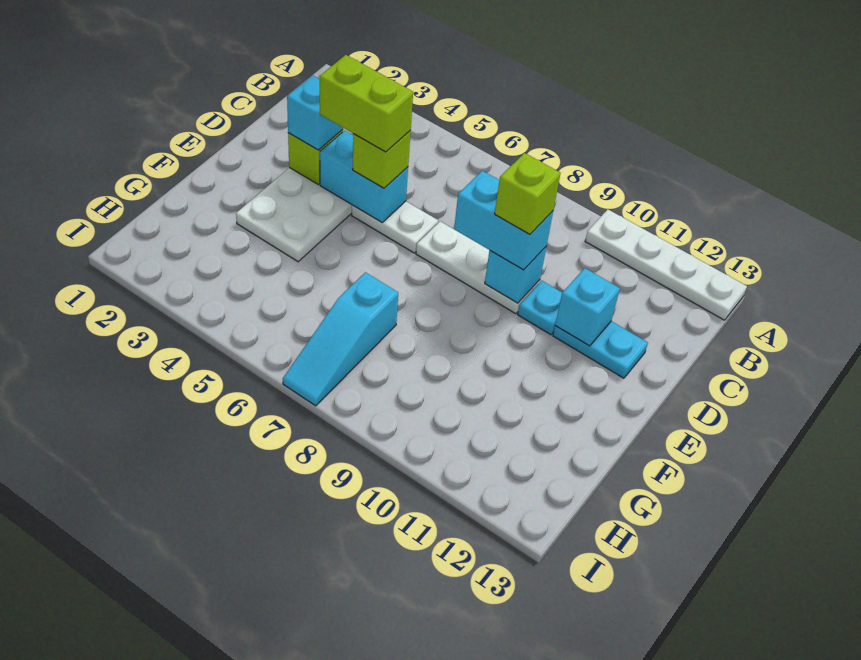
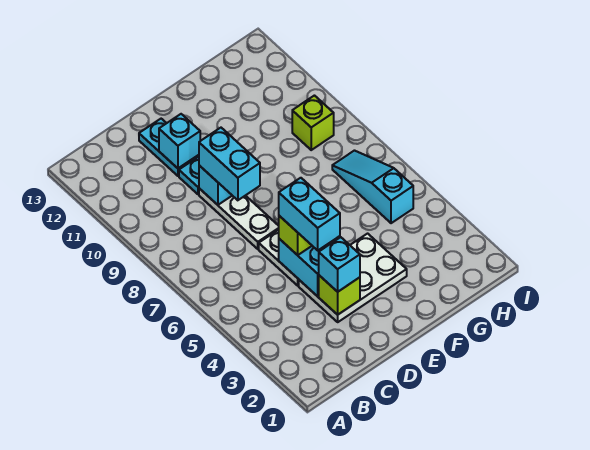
white 1x4 plate [585,209,747,320] -> none
lime 1x2 brick [320,55,413,152] -> cyan 1x2 brick [279,178,340,250]
lime 1x1 brick [495,153,561,234] -> lime 1x1 brick moved to [292,96,334,150]
cyan 1x3 slope [283,272,398,406] -> cyan 1x3 slope turned to [332,151,413,223]

